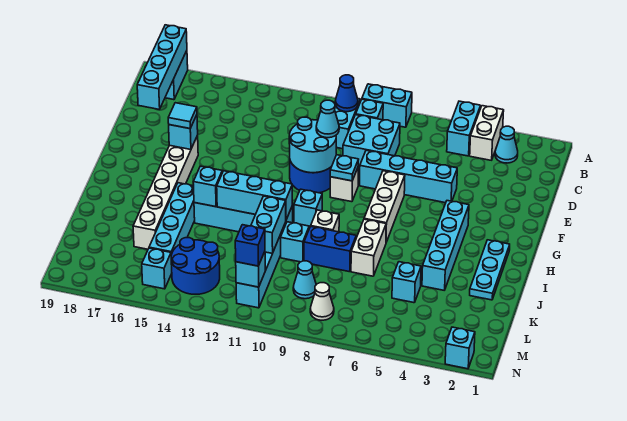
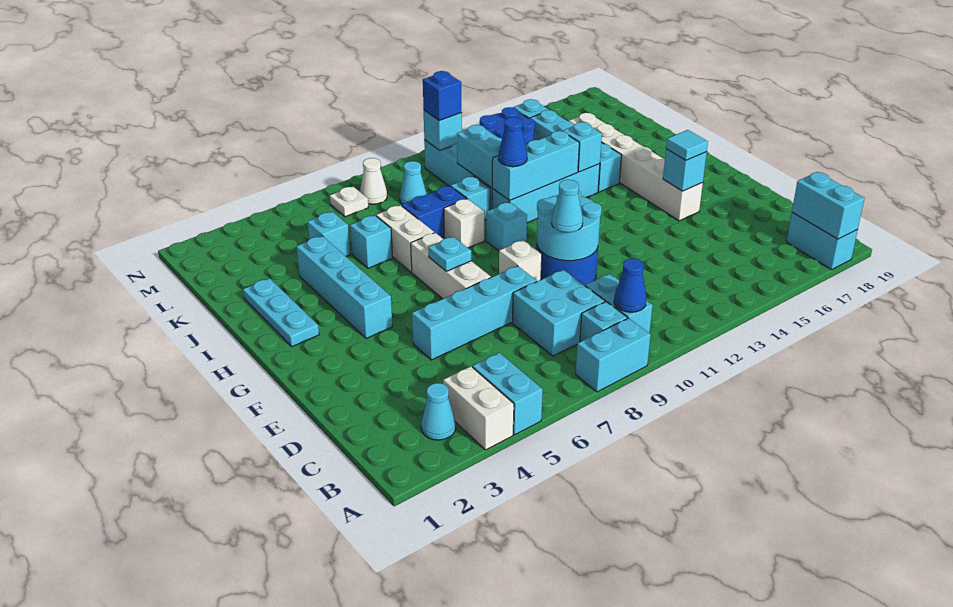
cyan 1x4 brick [137,25,187,109] -> cyan 1x2 brick [792,172,864,239]
cyan 1x1 plate [330,155,359,181] -> cyan 1x1 plate moved to [428,237,471,271]
none -> blue 1x1 cone [498,117,527,167]
none -> white 1x1 plate [330,187,368,217]
cyan 1x1 brick [445,327,475,369] -> cyan 1x1 brick moved to [350,215,392,268]

